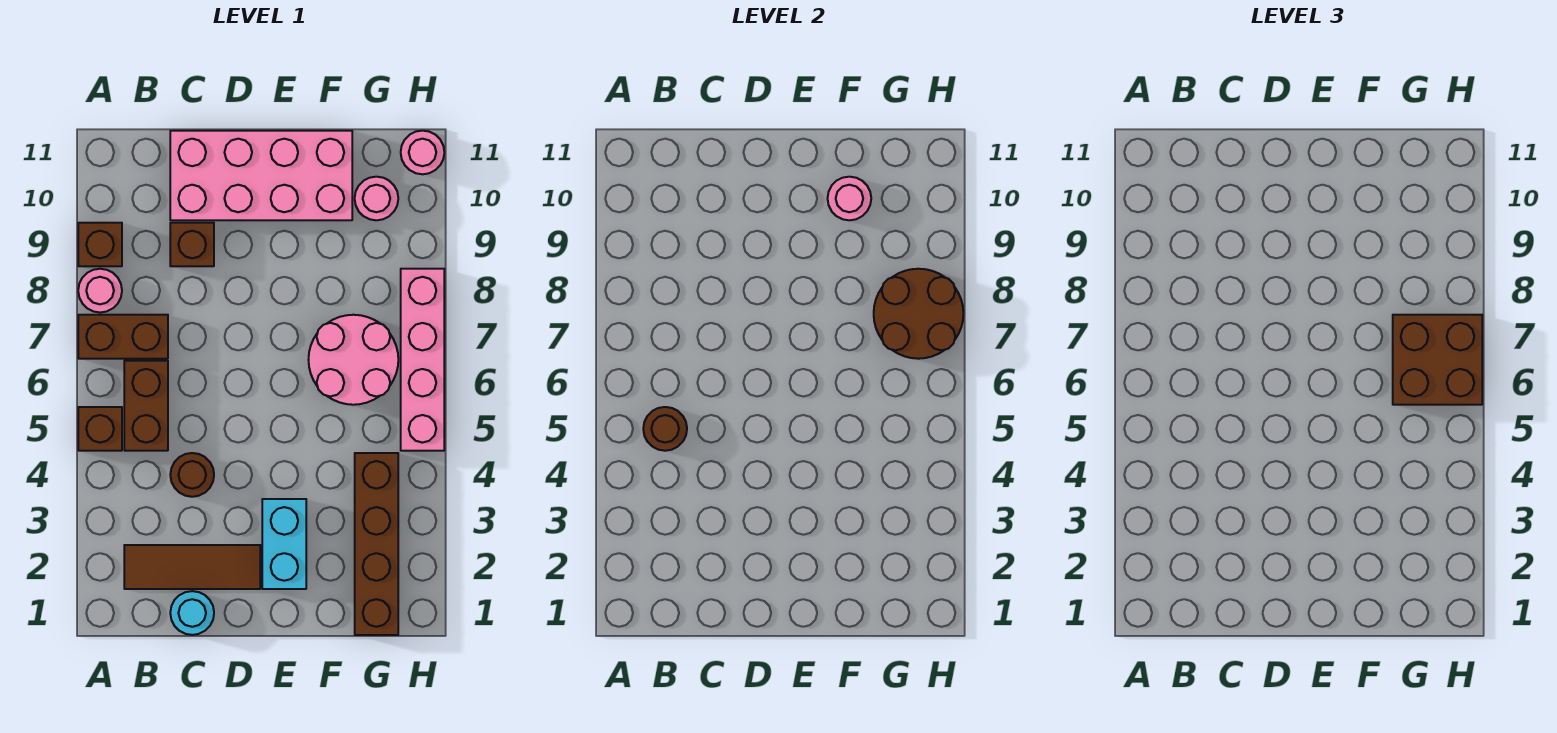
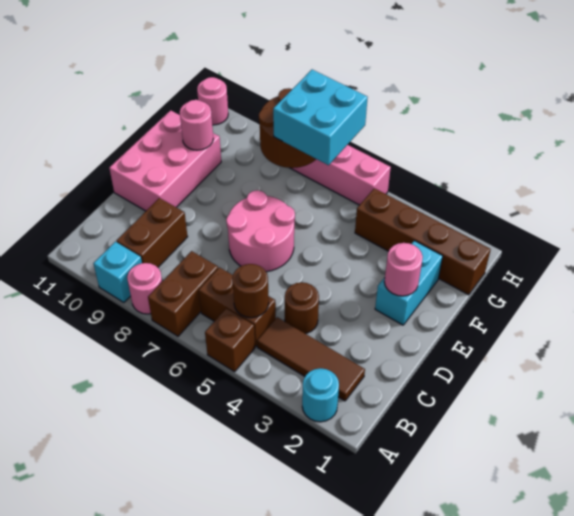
brown 1x1 brick [78,223,122,266] -> cyan 1x1 brick [93,242,142,303]
brown 1x3 tile [124,545,260,589] -> brown 1x3 tile turned to [257,317,365,401]
cyan 1x1 round brick [170,591,214,635] -> cyan 1x1 round brick moved to [302,368,339,422]
brown 1x1 brick [170,223,214,266] -> brown 1x2 brick [117,198,188,267]
pink 2x4 brick [170,131,352,220] -> pink 2x3 brick [109,110,221,211]
cyan 1x2 brick [262,499,306,589] -> cyan 1x2 brick turned to [375,241,443,325]
pink 2x2 round brick [309,315,398,405] -> pink 2x2 round brick moved to [226,190,295,272]
brown 2x2 brick [1393,315,1482,405] -> cyan 2x2 brick [273,70,368,165]
pink 1x1 round brick [355,177,398,220] -> pink 1x1 round brick moved to [384,243,423,296]

